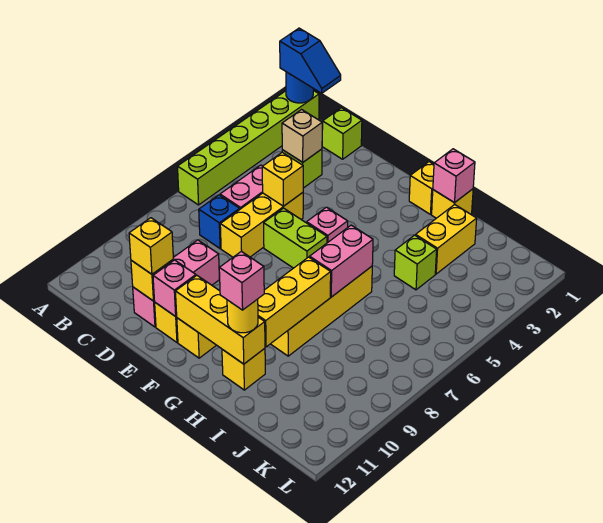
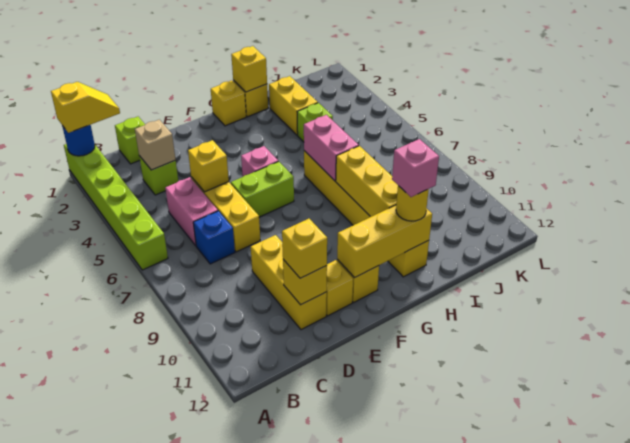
blue 1x2 slope [280,28,341,93] -> yellow 1x2 slope [51,82,120,133]
pink 1x3 brick [133,240,219,327] -> yellow 1x3 brick [251,235,327,330]
pink 1x1 brick [153,260,196,316] -> none
pink 1x1 brick [433,149,475,203] -> yellow 1x1 brick [231,46,267,92]

